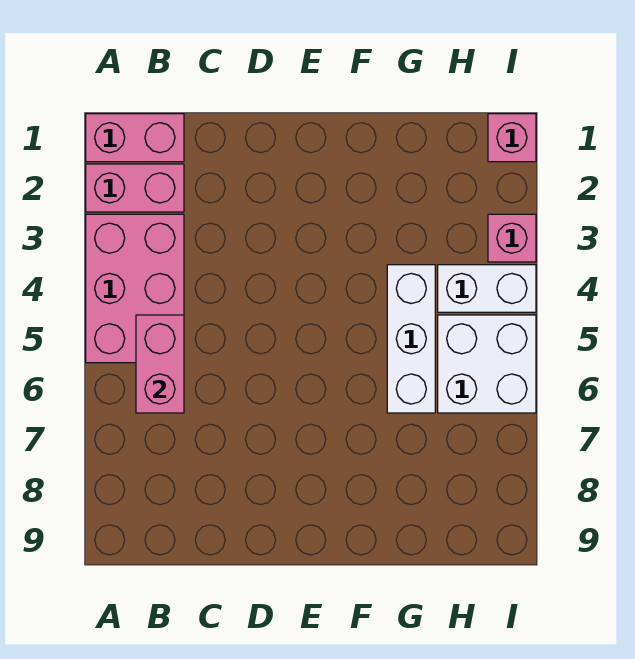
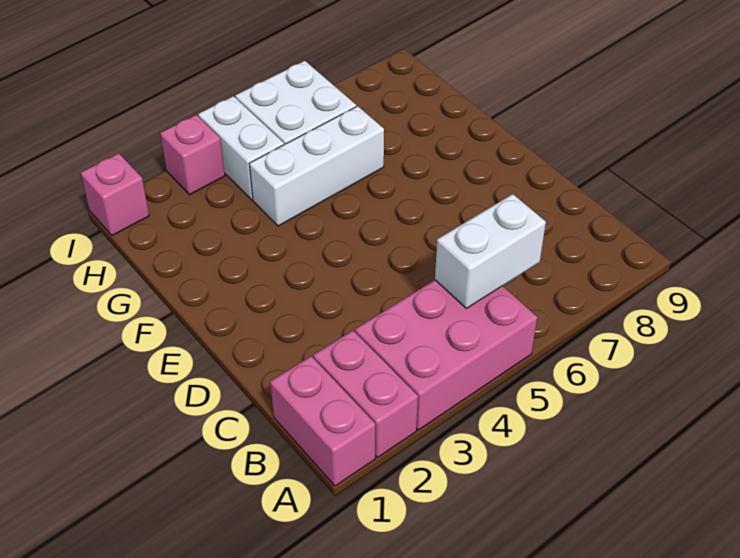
pink 1x2 brick [136,315,184,413] -> white 1x2 brick [435,194,546,308]

